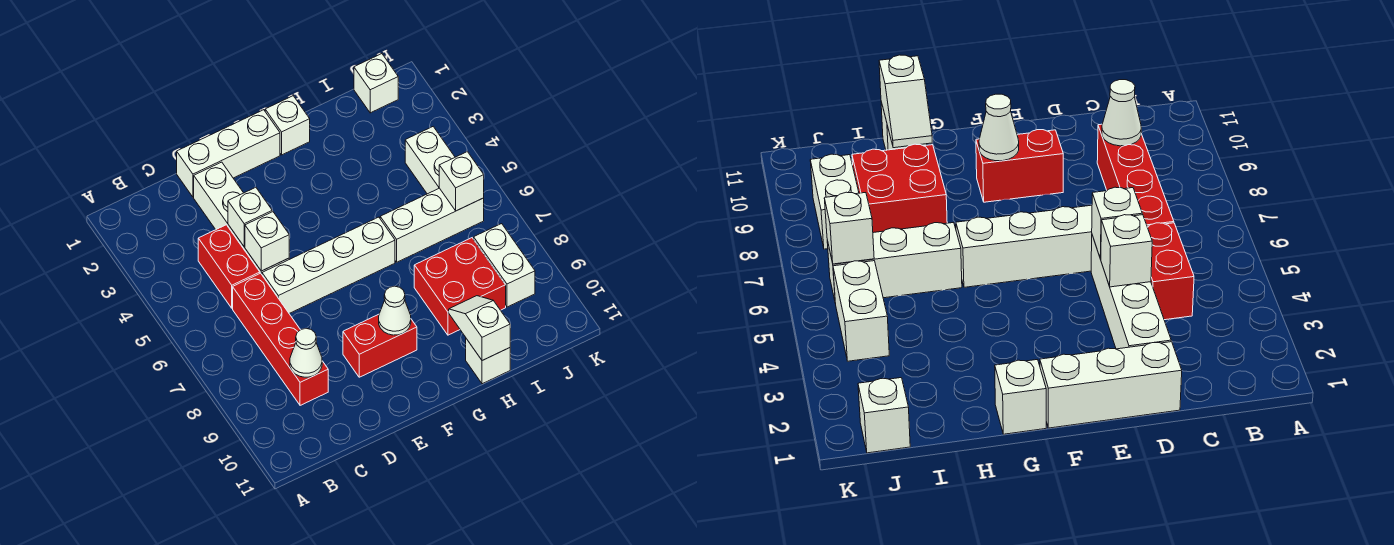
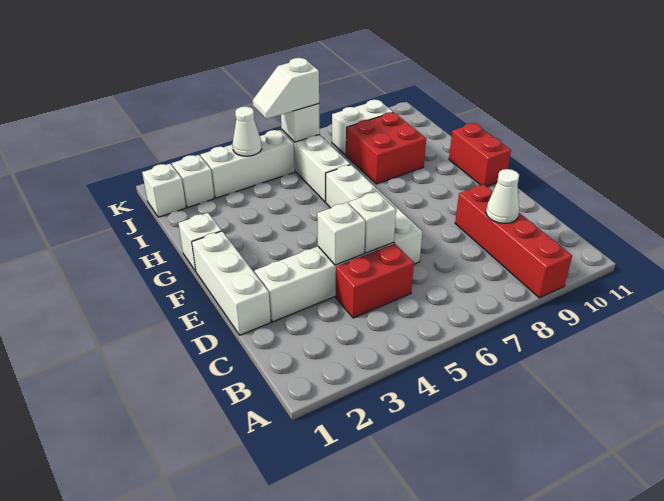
red 1x4 brick [233,273,328,405] -> red 1x4 brick turned to [455,184,572,298]
red 1x2 brick [343,314,417,377] -> red 1x2 brick moved to [449,123,511,186]
white 1x1 cone [379,286,411,335] -> white 1x1 cone moved to [233,107,262,156]
white 1x2 slope [449,296,510,360] -> white 1x2 slope moved to [253,58,319,119]
white 1x1 brick [466,339,510,384] -> white 1x1 brick moved to [172,155,214,208]
white 1x2 brick [405,127,455,194] -> white 1x3 brick [201,130,295,198]

